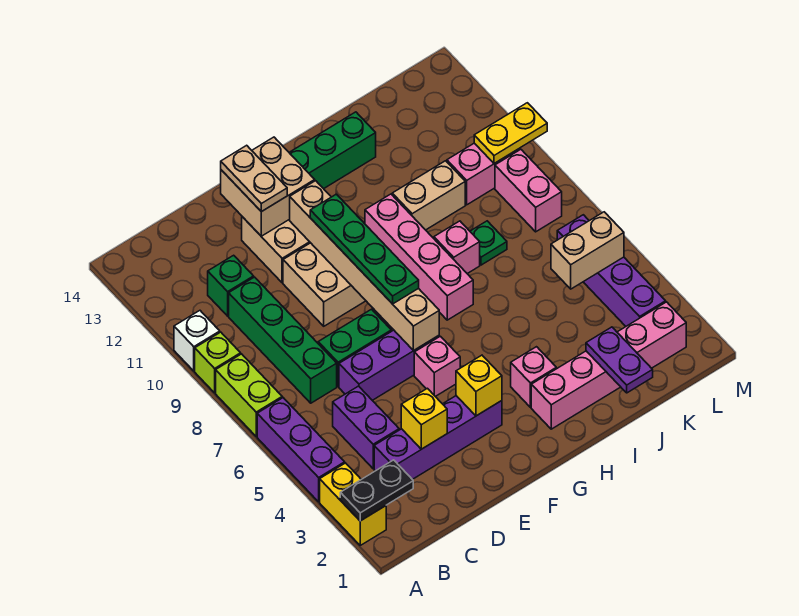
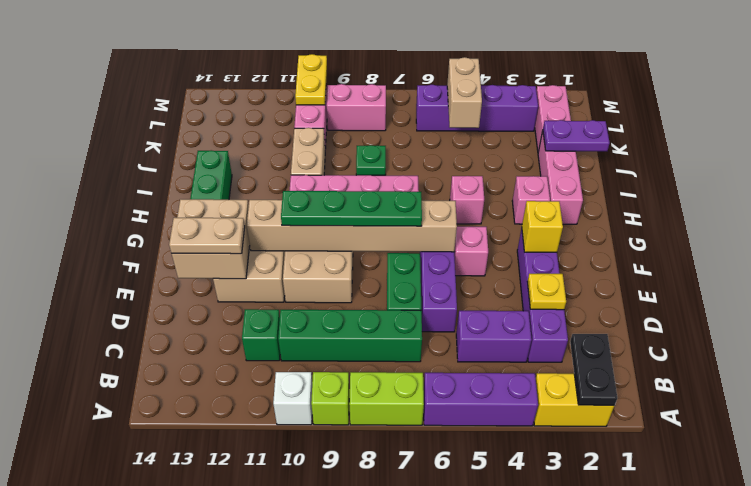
yellow 1x1 brick [401,388,447,449] -> yellow 1x1 plate [527,274,566,310]
pink 1x1 brick [434,221,480,274] -> pink 1x1 brick moved to [450,176,484,224]

